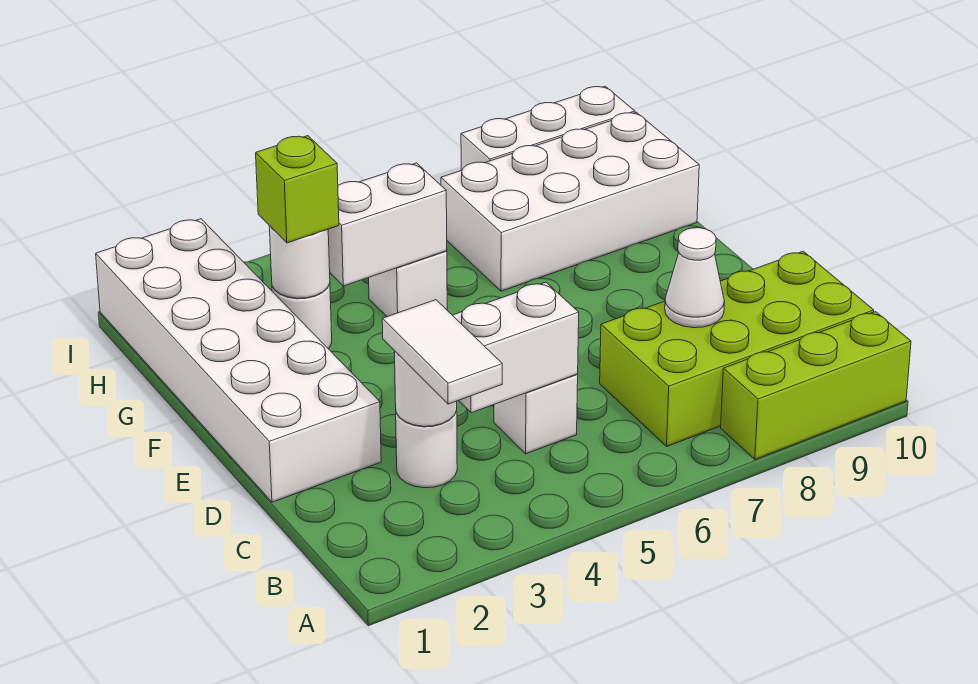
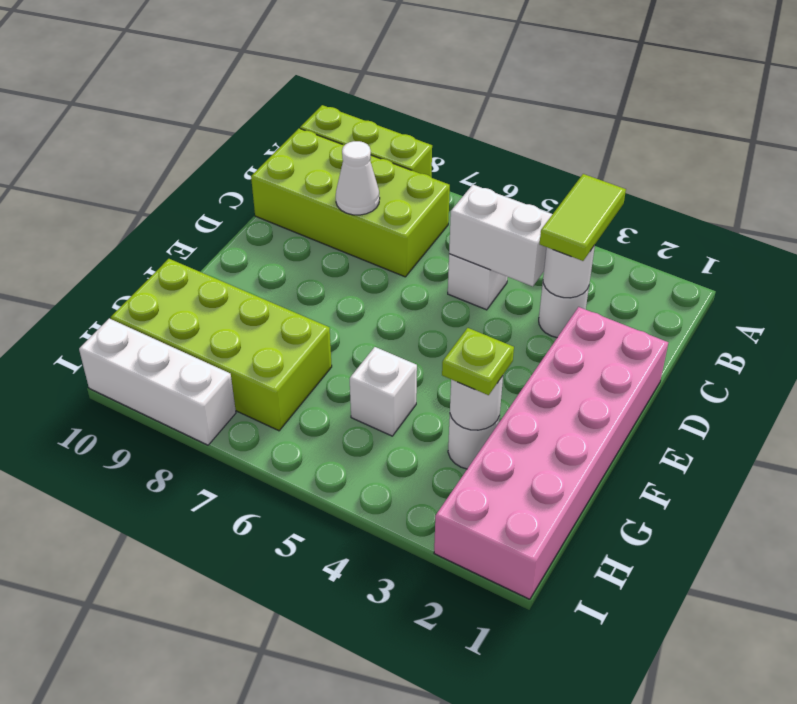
white 1x2 tile [382,300,502,404] -> lime 1x2 tile [540,174,626,261]
white 2x6 brick [96,219,381,502] -> pink 2x6 brick [434,307,668,599]
lime 1x1 brick [256,136,339,243] -> lime 1x1 plate [442,328,514,395]
white 1x2 brick [328,163,447,286] -> none
white 2x4 brick [441,112,699,291] -> lime 2x4 brick [111,259,332,431]

